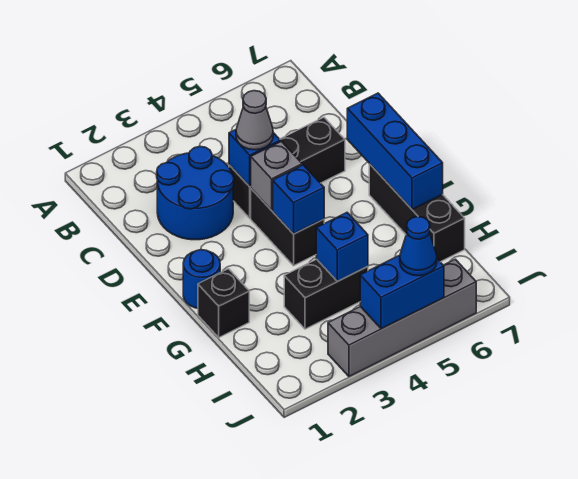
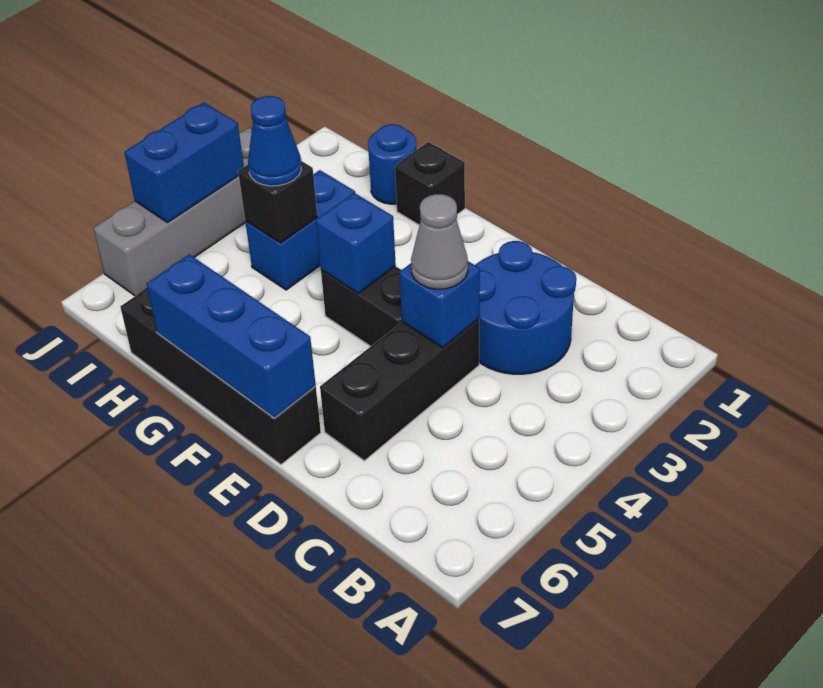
grey 1x1 brick [250,141,302,210] -> none
blue 1x1 round brick [183,250,220,308] -> blue 1x1 round brick moved to [368,124,416,204]
black 1x3 brick [369,164,465,262] -> black 1x4 brick [120,288,321,464]
black 1x2 brick [284,259,368,329] -> blue 1x2 brick [245,170,355,290]
blue 1x1 brick [316,213,368,281] -> black 1x1 brick [238,161,317,243]
blue 1x1 cone [400,217,437,276] -> blue 1x1 cone moved to [248,96,301,186]

